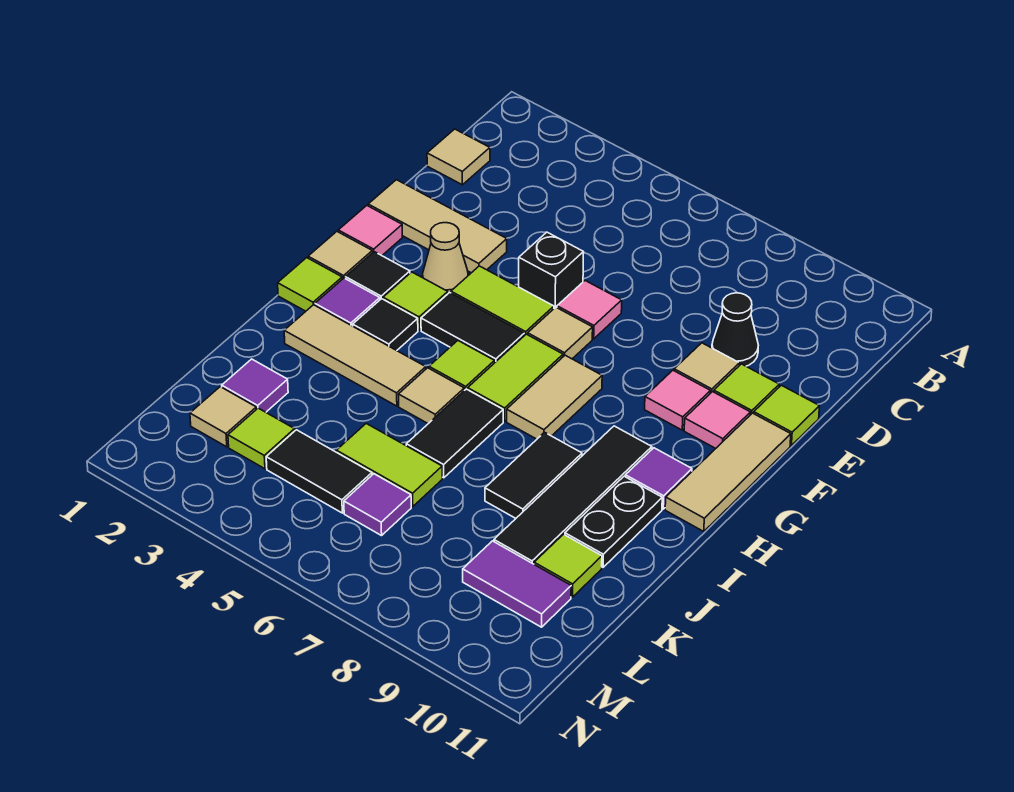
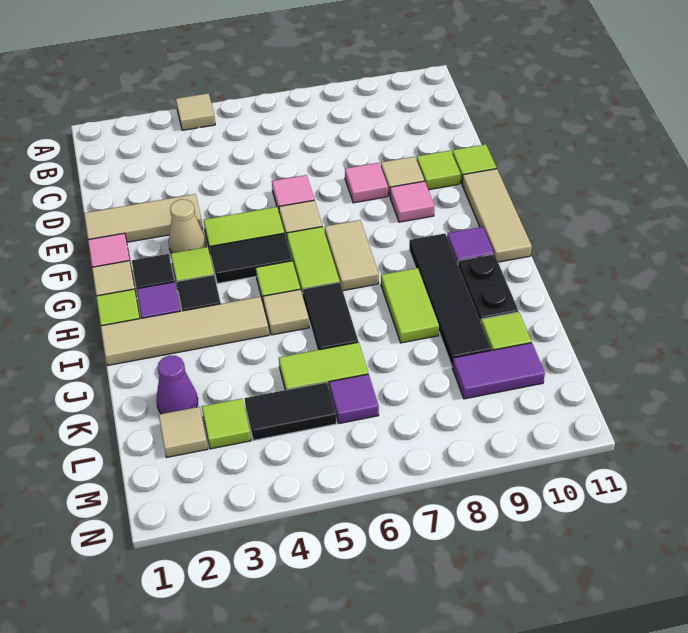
tan 1x1 tile [427,129,490,185] -> tan 1x1 tile moved to [176,93,215,130]
black 1x1 cone [712,293,758,366] -> none
black 1x1 brick [519,232,584,308] -> none
pink 1x1 tile [684,392,751,449] -> pink 1x1 tile moved to [345,163,388,203]
tan 1x3 tile [284,305,426,406] -> tan 1x4 tile [101,297,269,365]
black 1x2 tile [485,432,582,518] -> lime 1x2 tile [381,268,439,343]
purple 1x1 tile [222,359,288,412] -> purple 1x1 cone [156,356,198,414]

